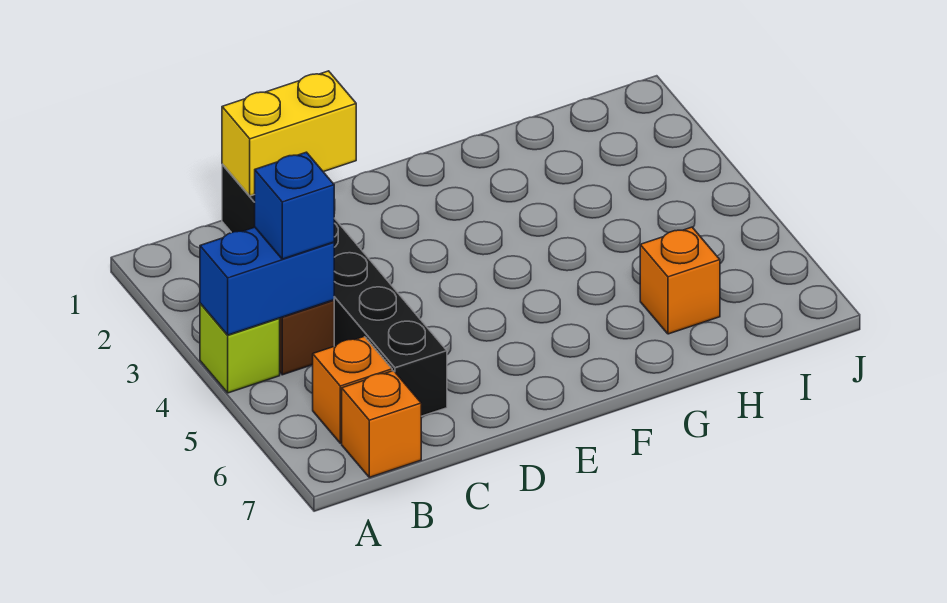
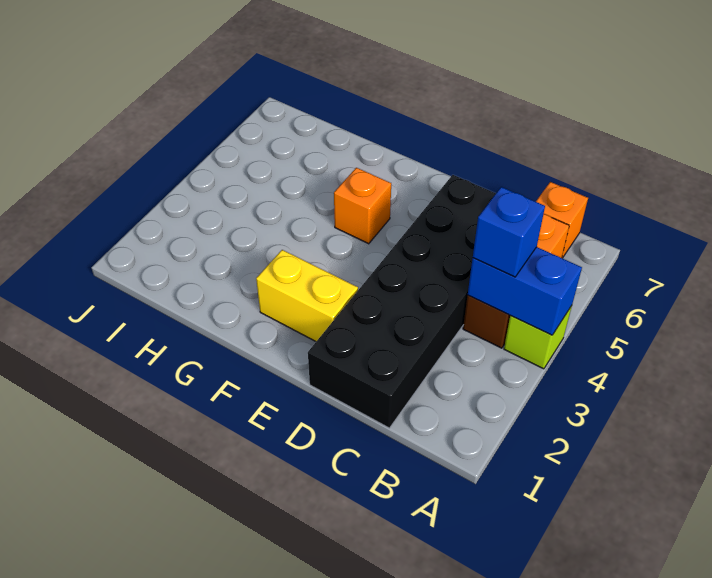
black 1x6 brick [222,164,447,416] -> black 2x6 brick [308,175,496,428]
yellow 1x2 brick [222,71,356,196] -> yellow 1x2 brick moved to [256,250,358,341]
orange 1x1 brick [640,227,720,334] -> orange 1x1 brick moved to [334,168,391,244]

